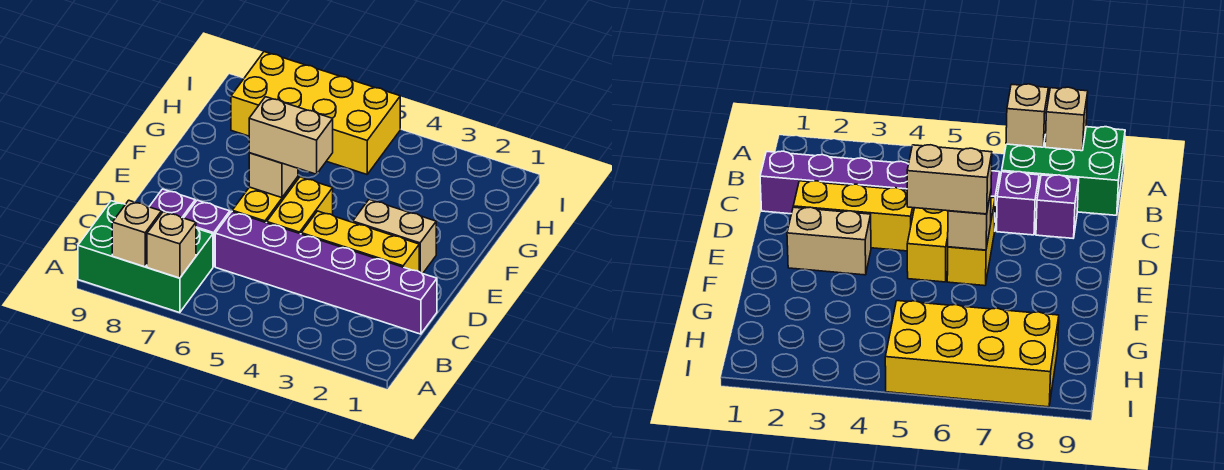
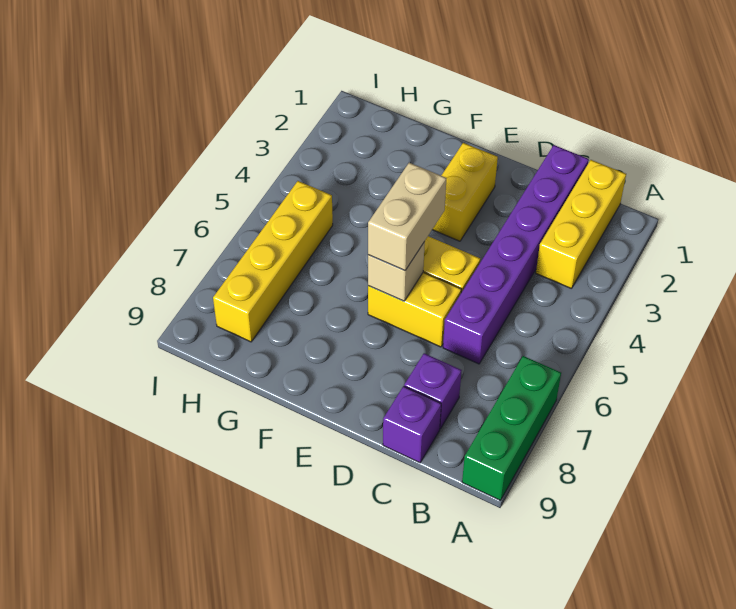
green 2x3 brick [78,201,213,313] -> green 1x3 brick [462,356,561,500]
tan 1x1 brick [147,212,196,278] -> none
tan 1x1 brick [112,200,161,267] -> none
purple 1x1 brick [184,200,230,267] -> purple 1x1 brick moved to [383,386,441,463]
yellow 1x3 brick [301,211,419,271] -> yellow 1x3 brick moved to [536,160,626,289]
tan 1x2 brick [353,199,436,274] -> yellow 1x2 brick [432,143,498,241]
yellow 2x4 brick [231,52,400,174] -> yellow 1x4 brick [213,181,333,342]

